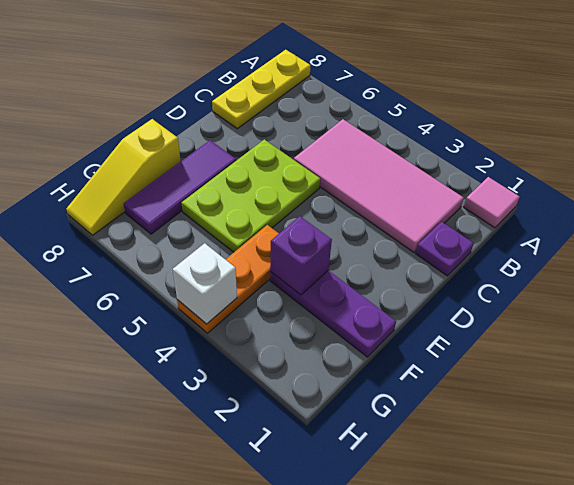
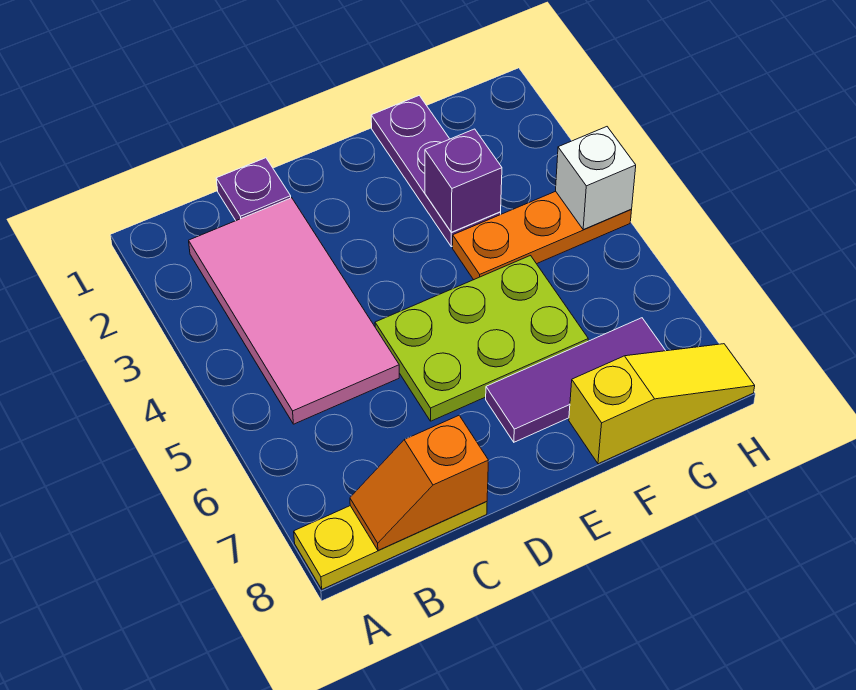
pink 1x1 tile [464,177,520,228] -> none
none -> orange 1x2 slope [350,415,489,550]

